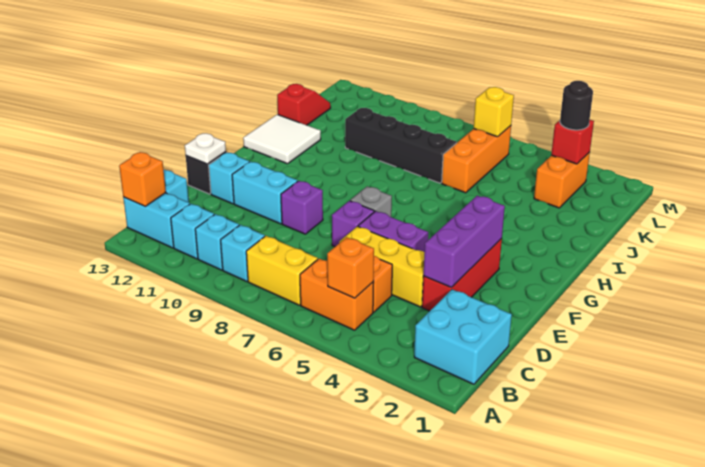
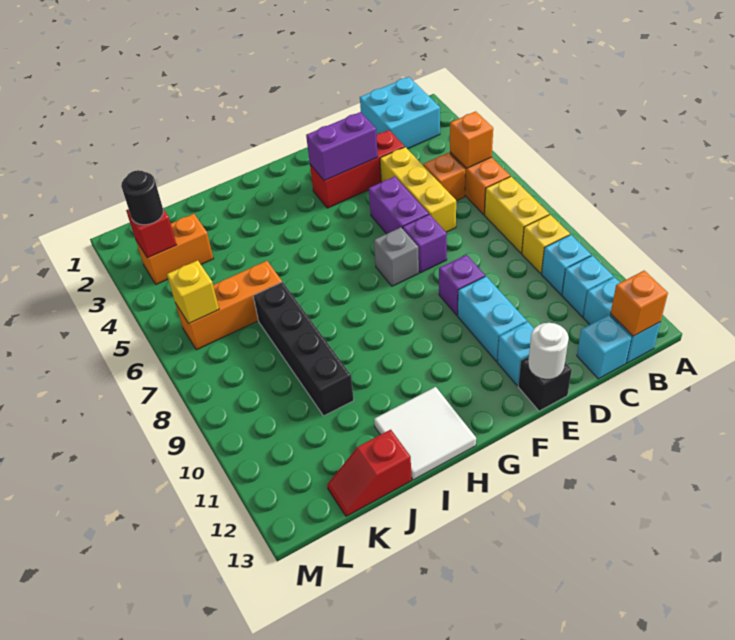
cyan 1x1 brick [221,225,265,282] -> yellow 1x1 brick [522,215,570,273]
purple 1x3 brick [423,196,505,287] -> purple 1x2 brick [306,112,378,181]
white 1x1 plate [185,133,226,164] -> white 1x1 round brick [528,323,569,379]

